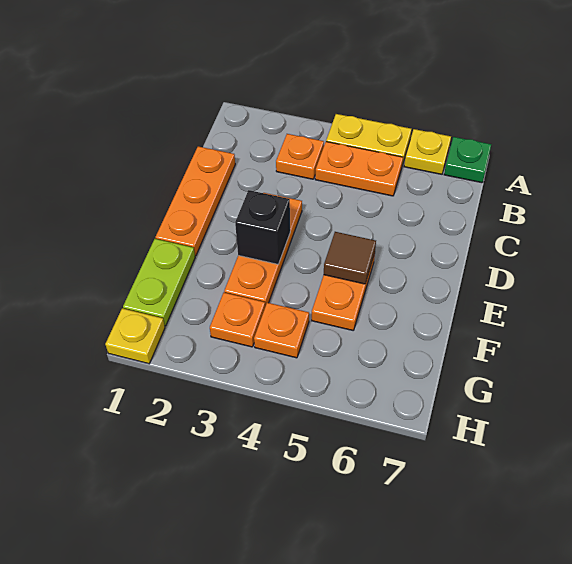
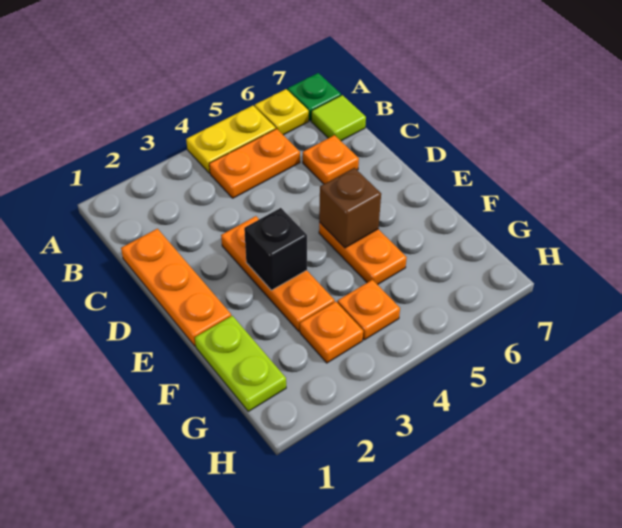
orange 1x1 plate [276,134,324,179] -> orange 1x1 plate moved to [303,135,359,184]
none -> lime 1x1 tile [311,95,366,141]
brown 1x1 tile [324,232,376,284] -> brown 1x1 brick [319,168,381,248]
yellow 1x1 plate [105,308,165,364] -> none

